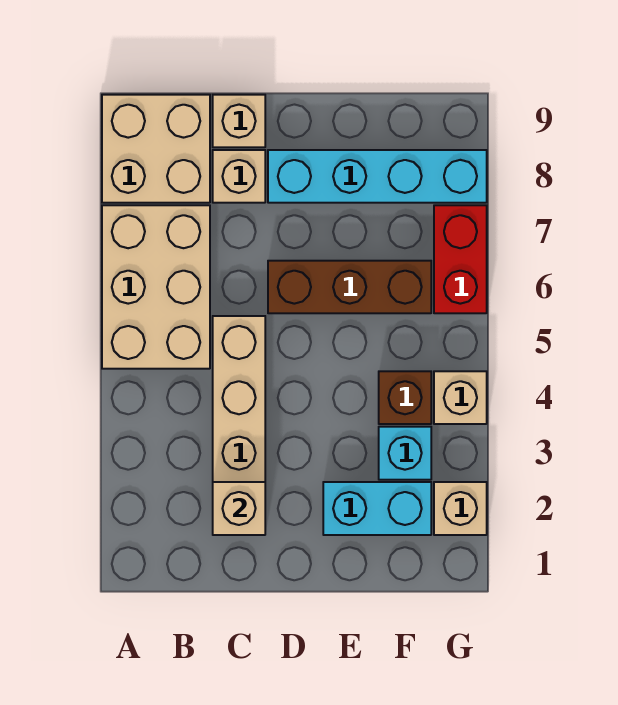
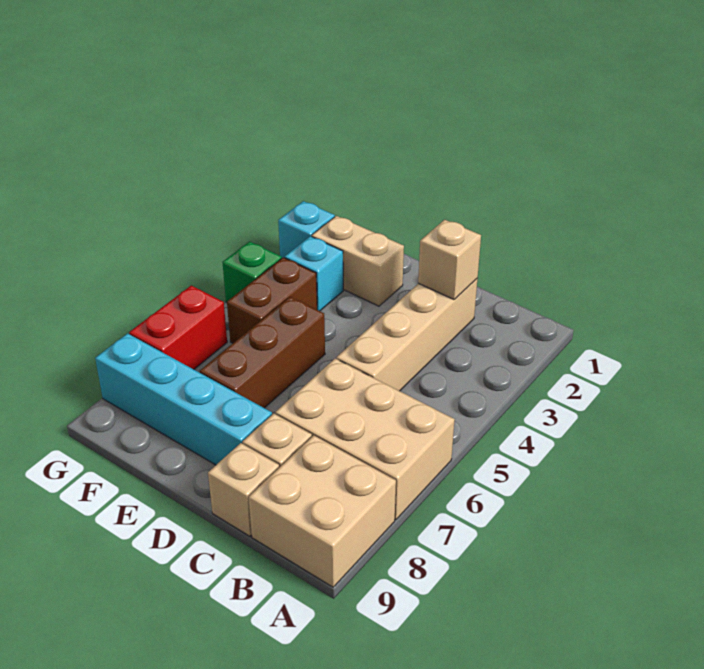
tan 2x3 brick [102,205,210,369] -> tan 2x3 brick turned to [275,359,455,520]
brown 1x3 brick [268,261,431,313] -> brown 1x3 brick turned to [200,297,325,408]
cyan 1x2 brick [323,482,431,535] -> tan 1x2 brick [312,216,404,306]
brown 1x1 brick [379,371,431,424] -> brown 1x2 brick [227,257,317,343]
tan 1x1 brick [434,482,487,535] -> cyan 1x1 brick [278,201,335,258]
tan 1x1 brick [434,371,487,424] -> green 1x1 brick [222,242,282,302]

